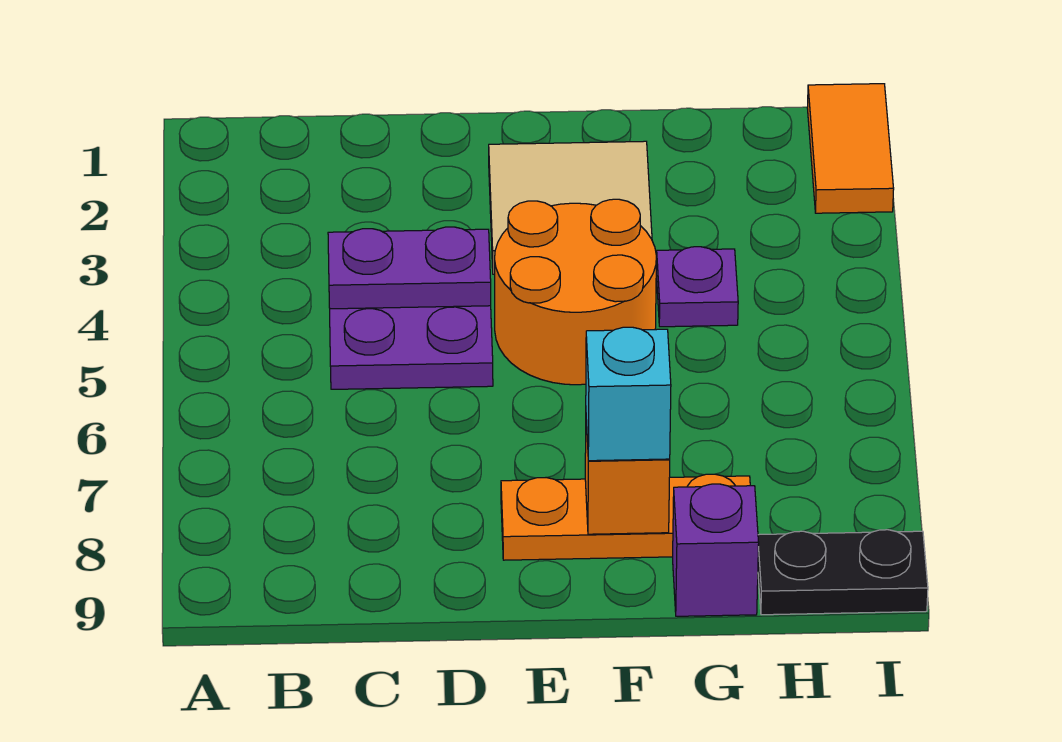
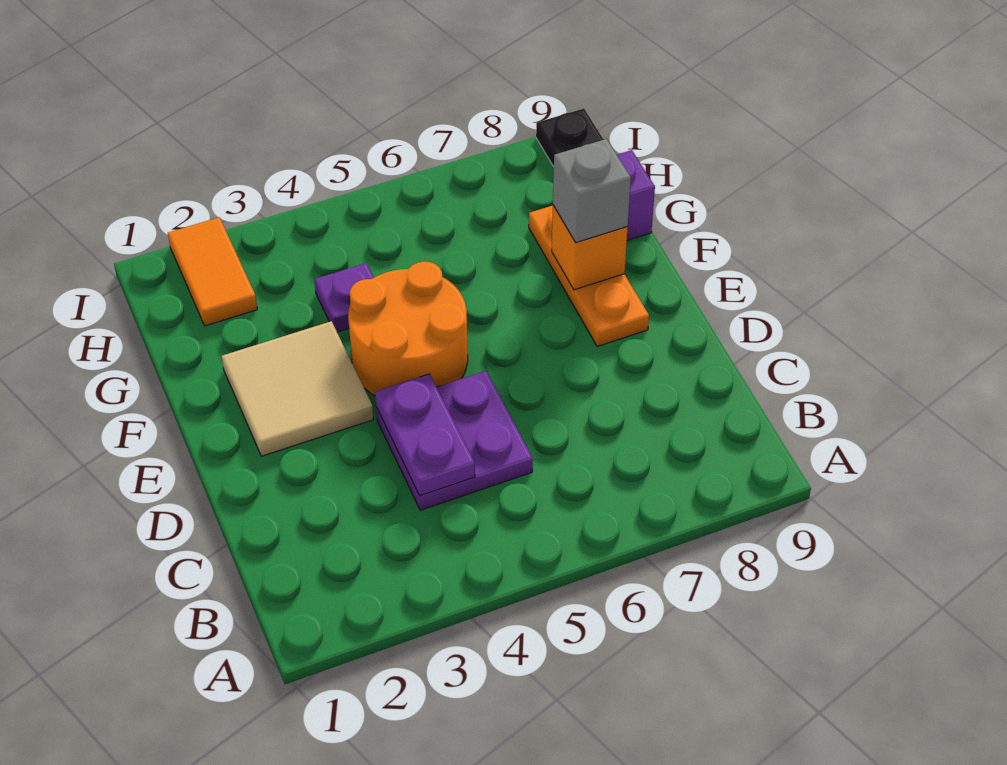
cyan 1x1 brick [586,327,671,461] -> grey 1x1 brick [553,139,631,243]
orange 1x2 tile [807,84,894,213] -> orange 1x2 tile turned to [168,217,257,326]

